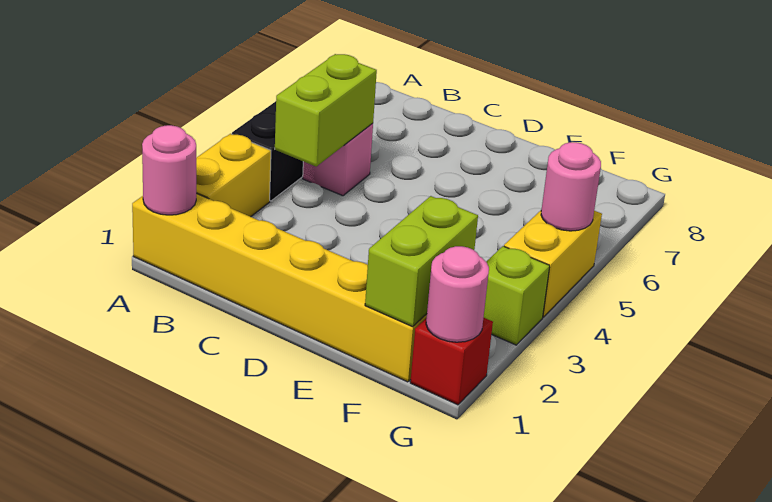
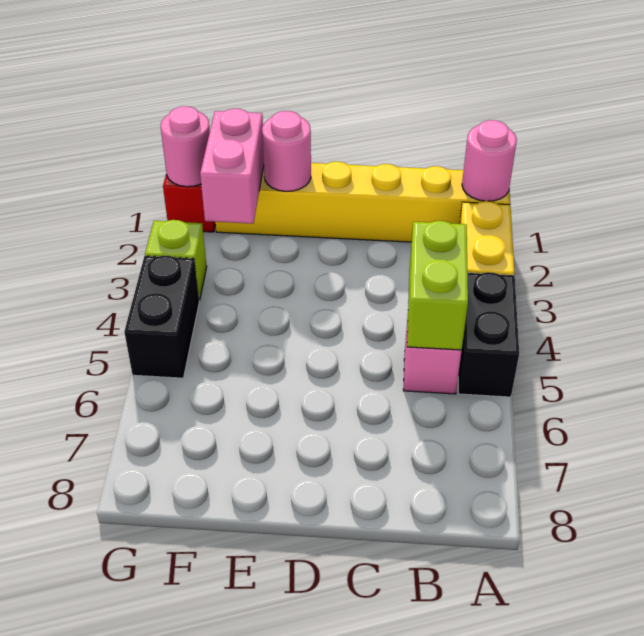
lime 1x2 brick [365,196,478,327] -> pink 1x2 brick [200,109,264,224]
yellow 1x2 brick [504,211,602,317] -> black 1x2 brick [124,256,199,378]
pink 1x1 round brick [541,142,601,231] -> pink 1x1 round brick moved to [262,111,311,191]

